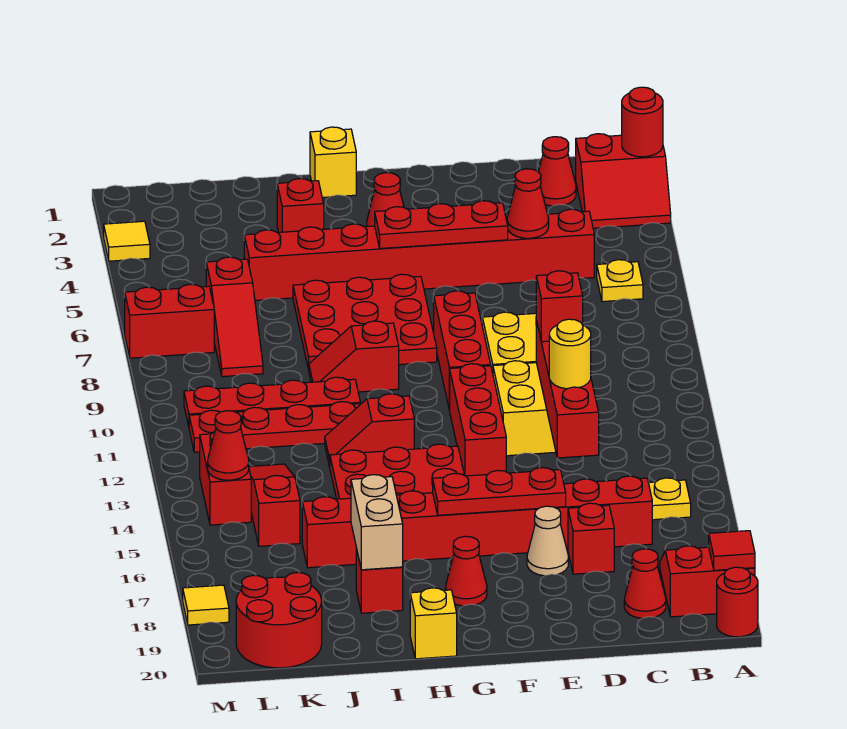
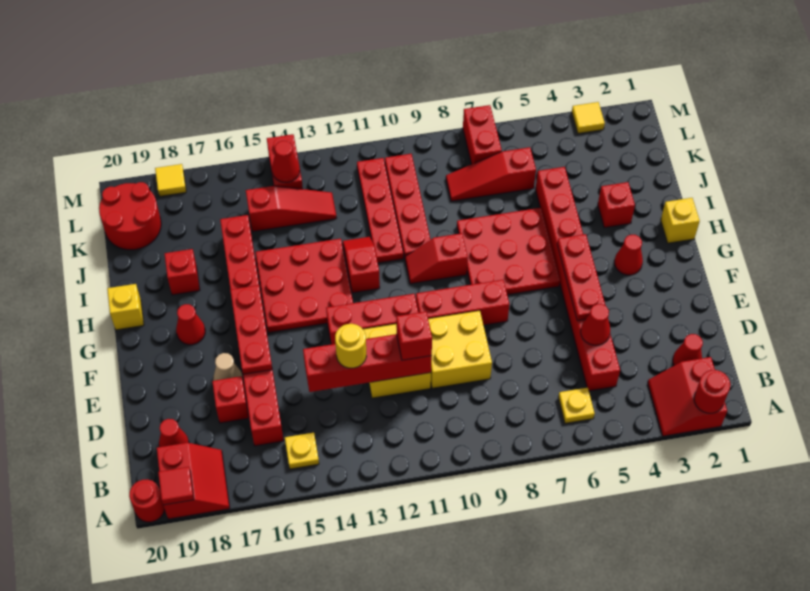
red 1x2 slope [309,321,399,392] -> red 1x2 slope turned to [405,233,468,284]
tan 1x2 brick [351,475,403,570] -> none
red 1x2 brick [200,432,251,525] -> red 1x2 brick turned to [267,134,303,189]

